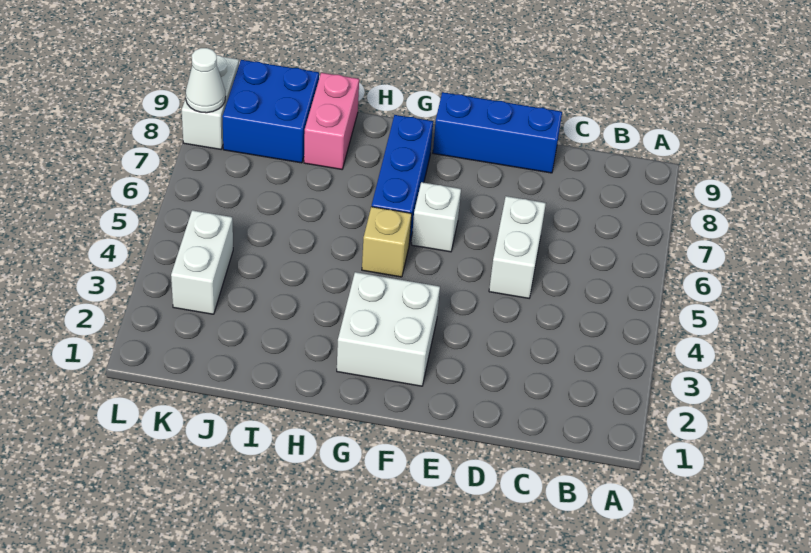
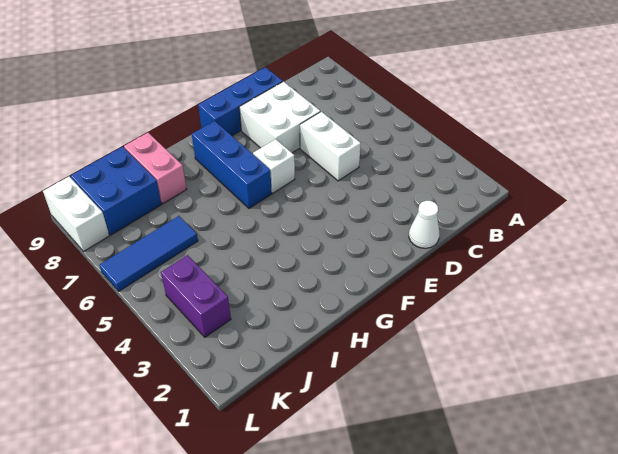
white 2x2 brick [337,272,440,386] -> white 2x2 brick moved to [239,82,320,153]
tan 1x1 brick [362,207,412,277] -> none
none -> blue 1x3 tile [100,216,198,291]
white 1x2 brick [171,210,233,314] -> purple 1x2 brick [161,255,231,337]
white 1x1 cone [186,48,226,113] -> white 1x1 cone moved to [409,201,440,248]

